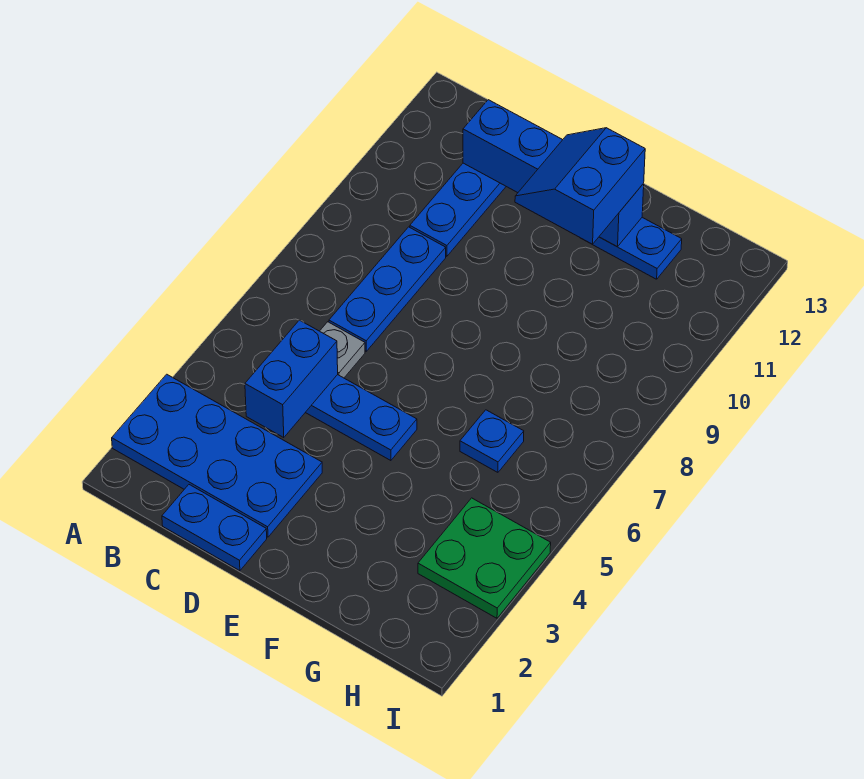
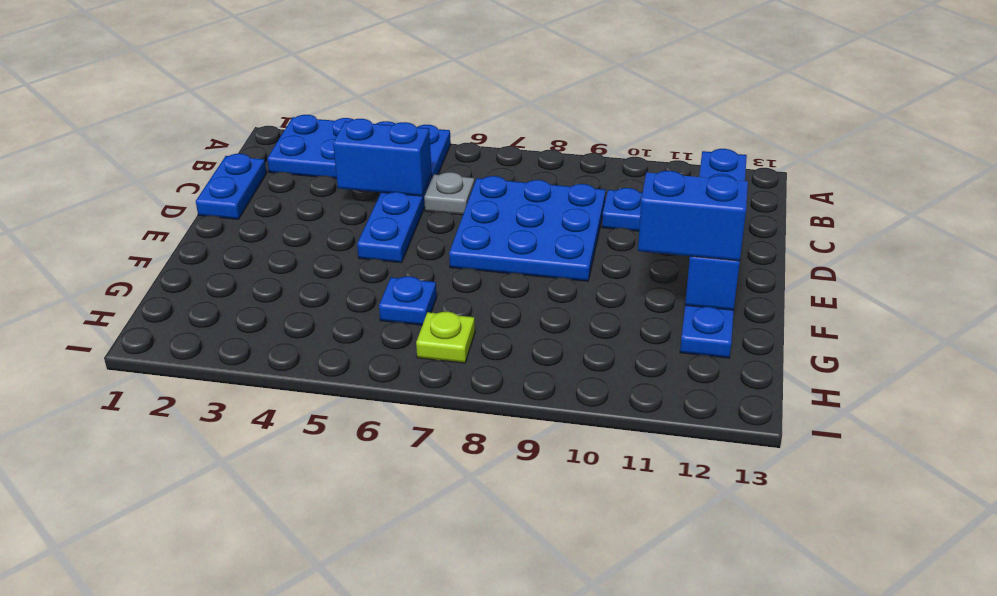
blue 2x4 plate [112,374,322,537] -> blue 2x4 plate turned to [267,115,451,179]
blue 1x3 plate [329,227,446,351] -> blue 3x3 plate [449,176,606,281]
green 2x2 plate [418,498,551,618] -> none
none -> lime 1x1 plate [416,312,475,363]

